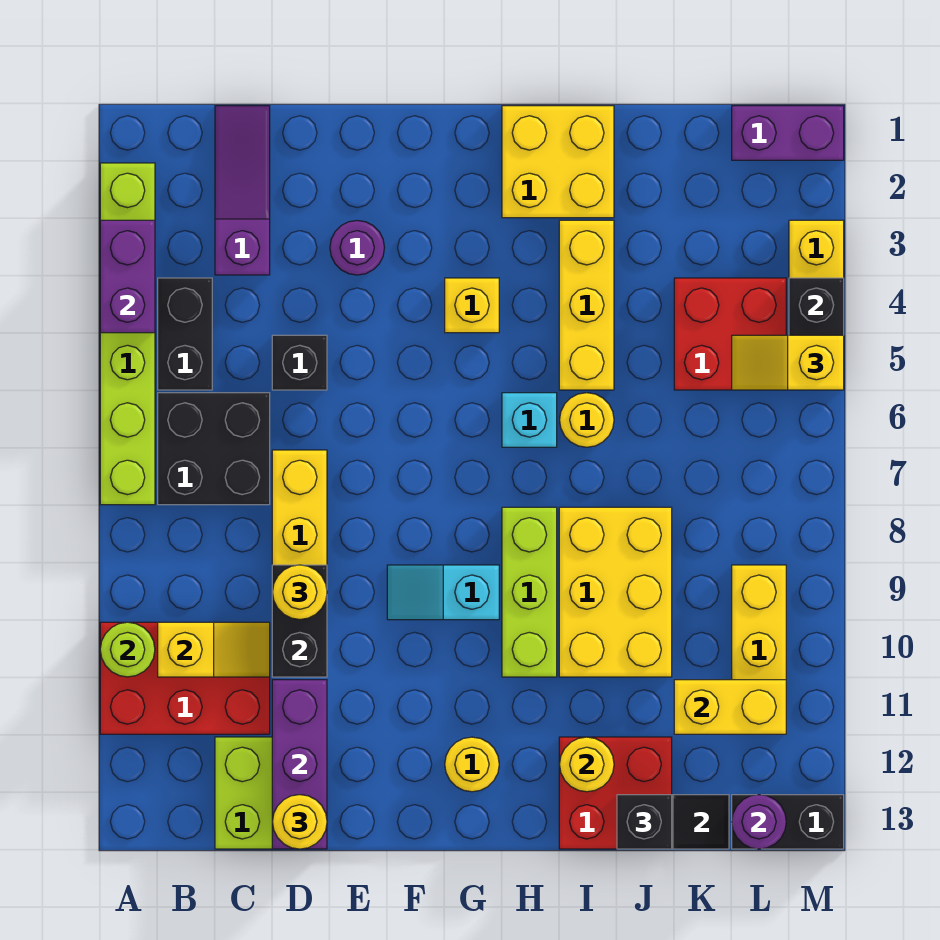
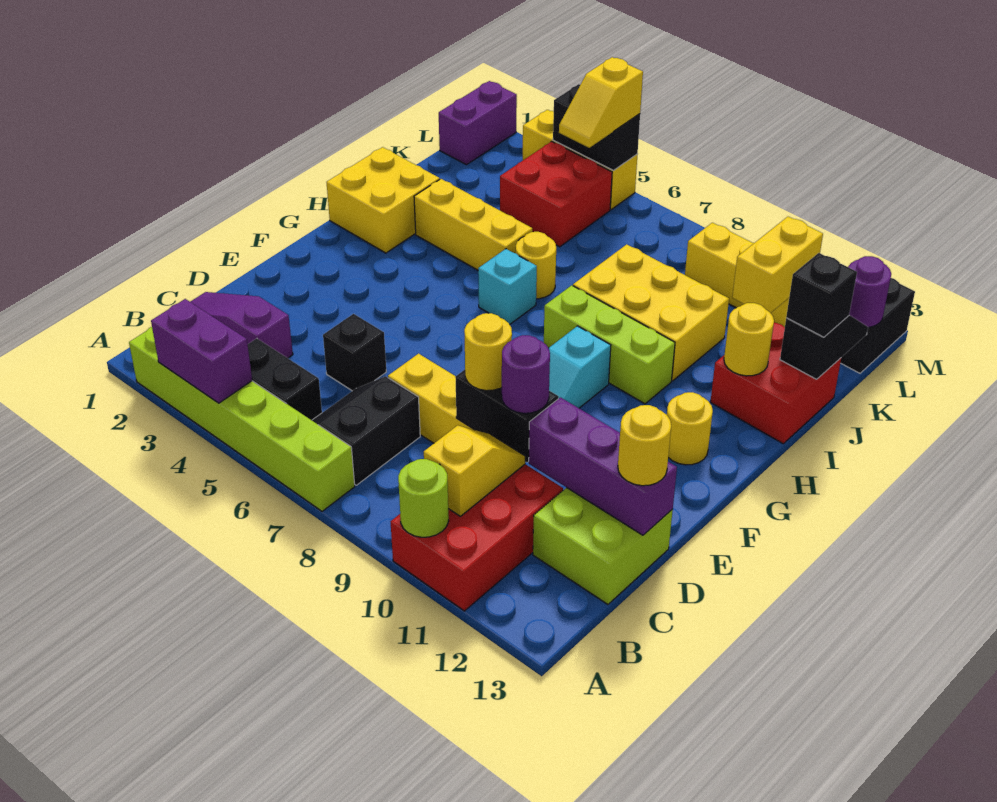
black 2x2 brick [158,393,270,505] -> black 2x2 slope [312,376,420,485]
purple 1x1 round brick [330,221,384,275] -> purple 1x1 round brick moved to [502,335,550,413]
yellow 1x1 brick [445,278,499,333] -> none

